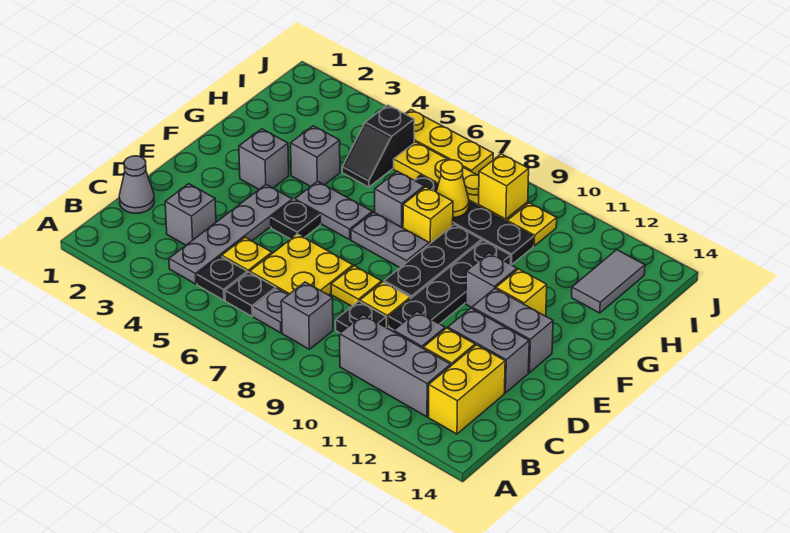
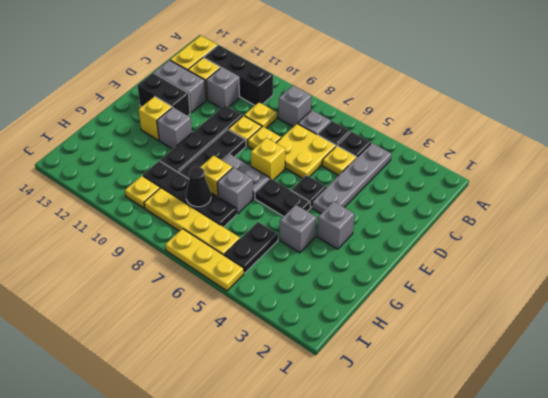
grey 1x3 brick [340,315,451,417] -> black 1x3 brick [204,45,273,105]
grey 1x1 cone [119,156,154,213] -> none
grey 1x1 brick [165,184,216,245] -> none
black 1x1 plate [335,301,386,333] -> yellow 1x1 plate [244,102,277,128]
grey 1x2 brick [472,289,553,373] -> black 1x2 brick [137,73,190,116]
grey 1x2 plate [295,181,372,240] -> black 1x2 plate [255,178,310,217]
black 1x2 slope [342,105,414,187] -> black 1x2 plate [224,222,278,273]
yellow 1x1 cone [436,160,469,218] -> black 1x1 cone [186,167,211,207]
grey 1x2 tile [572,250,645,313] -> none
yellow 1x1 brick [479,154,529,219] -> yellow 1x1 brick moved to [251,138,285,180]

